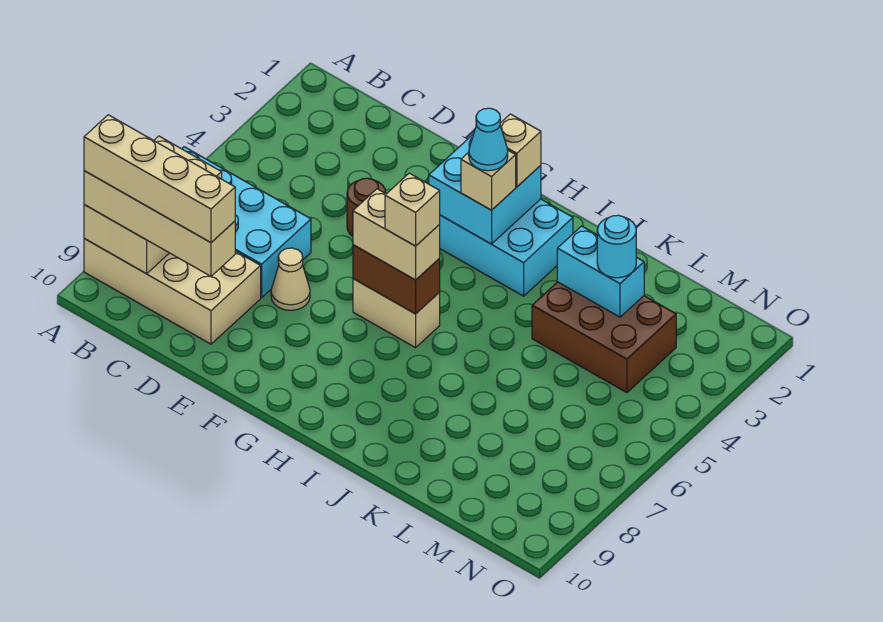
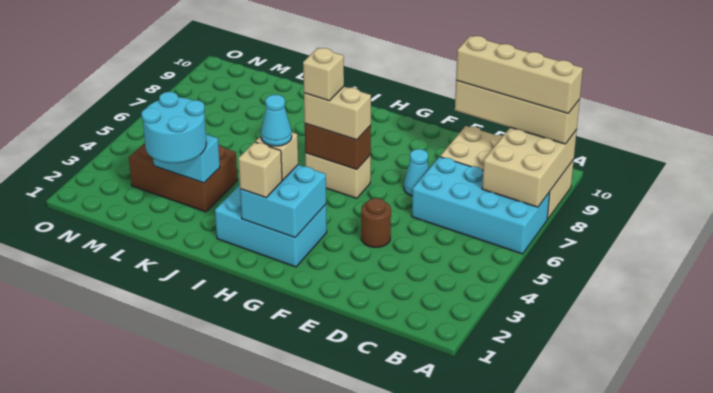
tan 1x1 cone [271,248,310,310] -> cyan 1x1 cone [404,149,429,196]
cyan 1x1 round brick [597,215,636,278] -> cyan 2x2 round brick [141,92,206,163]

